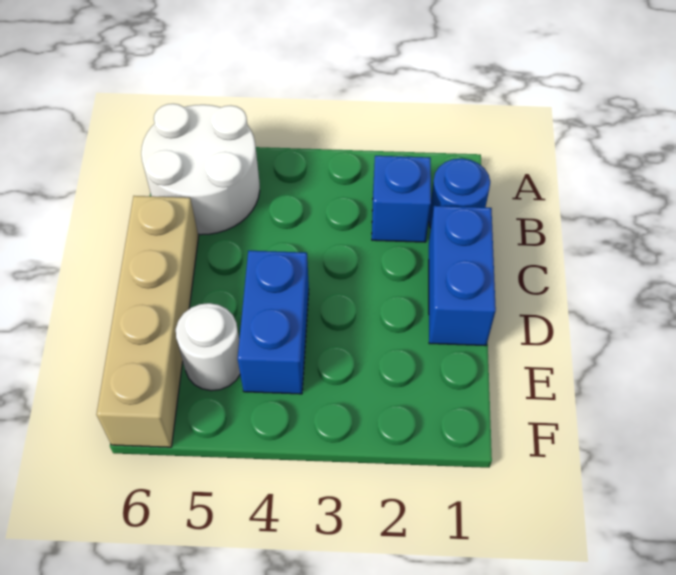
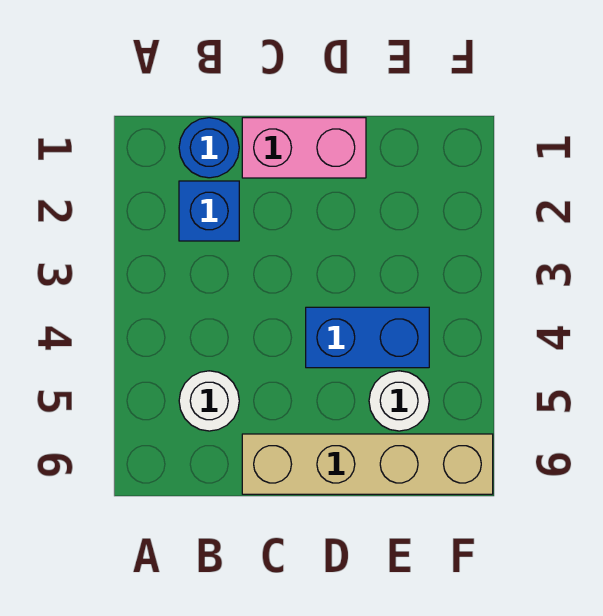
white 2x2 round brick [141,104,260,235] -> white 1x1 round brick [179,371,239,431]
blue 1x2 brick [429,206,496,346] -> pink 1x2 brick [242,118,366,178]

